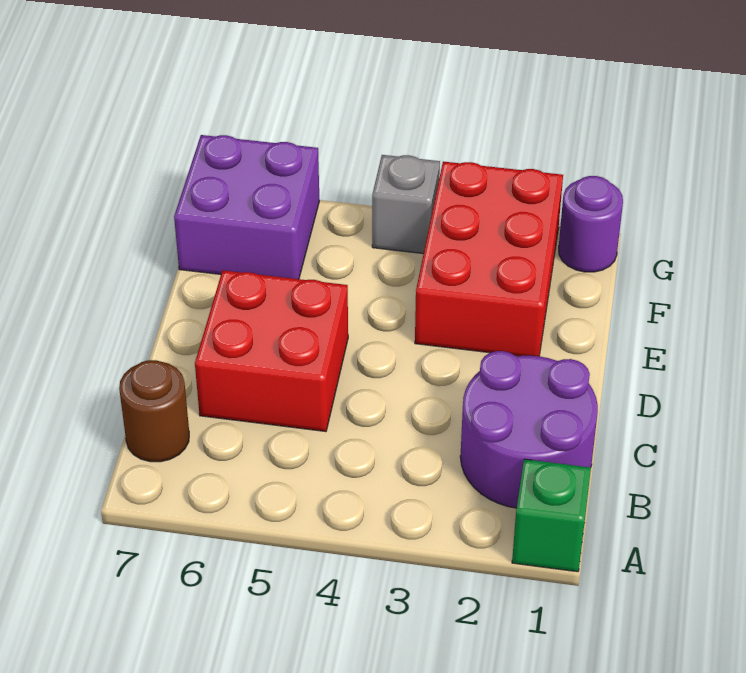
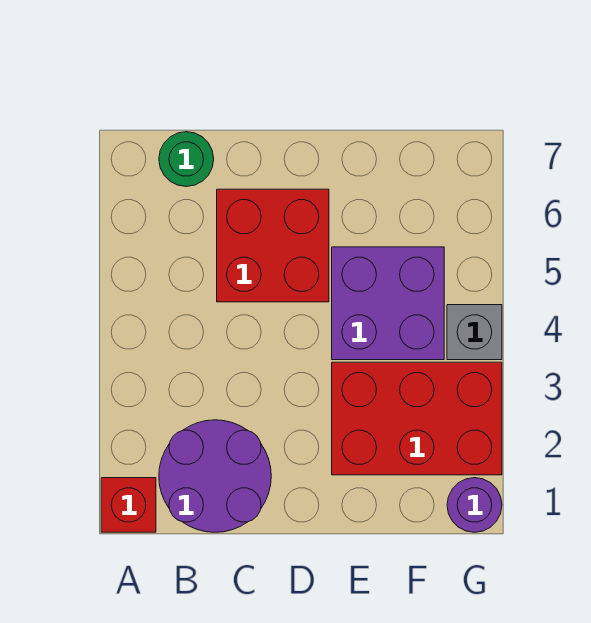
green 1x1 brick [512,459,591,572] -> red 1x1 brick [101,478,156,532]
brown 1x1 round brick [119,360,189,462] -> green 1x1 round brick [159,132,214,187]
purple 2x2 brick [174,135,319,279] -> purple 2x2 brick moved to [332,247,444,360]

